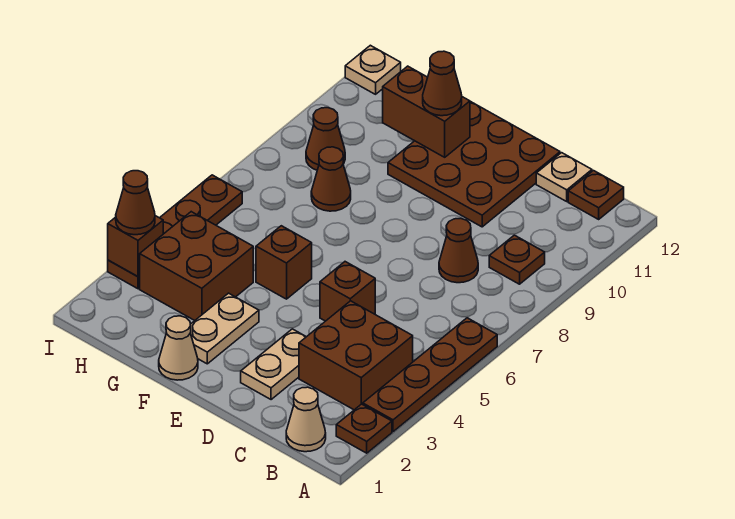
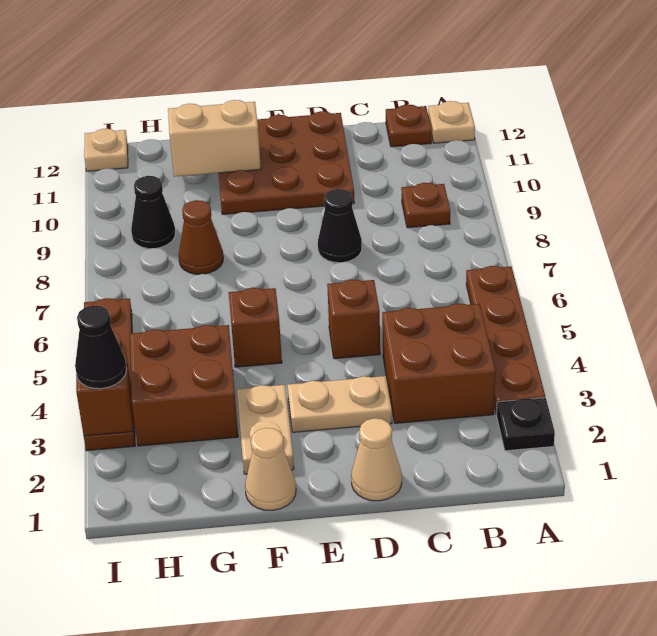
brown 1x1 plate [336,404,392,453] -> black 1x1 plate [497,398,555,451]
tan 1x1 cone [286,387,326,452] -> tan 1x1 cone moved to [351,418,402,501]
brown 1x1 cone [439,218,478,283] -> none
tan 1x1 plate [536,153,592,201] -> tan 1x1 plate moved to [428,101,475,143]
tan 1x2 plate [241,329,306,400] -> tan 1x2 plate turned to [288,376,392,432]
none -> black 1x1 cone [318,189,362,263]
brown 1x2 brick [383,66,470,157] -> tan 1x2 brick [168,100,261,177]
brown 1x1 cone [423,51,462,116] -> none
brown 1x1 cone [306,108,345,170] -> black 1x1 cone [131,176,175,249]
brown 1x1 cone [116,171,155,235] -> black 1x1 cone [75,305,127,389]

